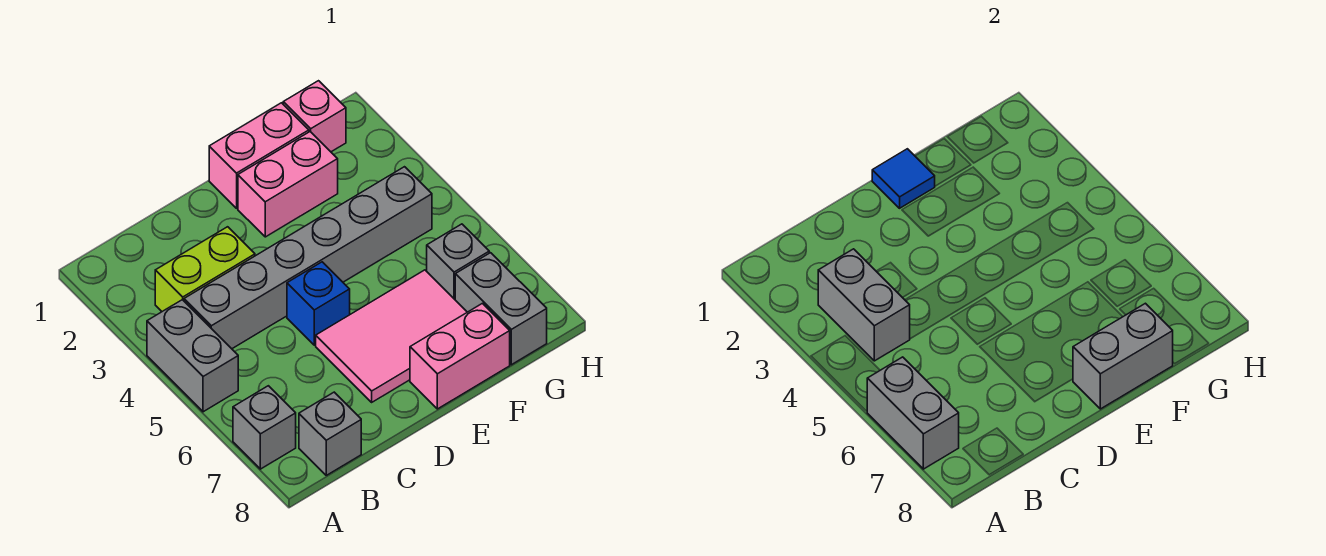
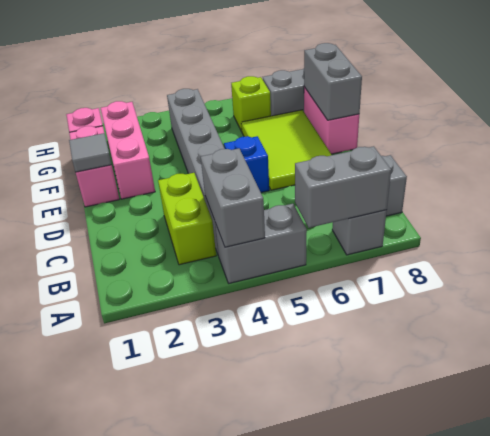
grey 1x2 brick [818,249,910,361] -> grey 1x2 brick turned to [201,148,265,247]
pink 2x3 tile [316,270,467,402] -> lime 2x3 tile [241,110,332,190]
blue 1x1 tile [872,149,935,208] -> grey 1x1 tile [69,133,112,172]
pink 1x2 brick [238,132,338,237] -> pink 1x3 brick [101,101,155,199]
grey 1x1 brick [427,224,489,299] -> lime 1x1 brick [231,76,271,131]

